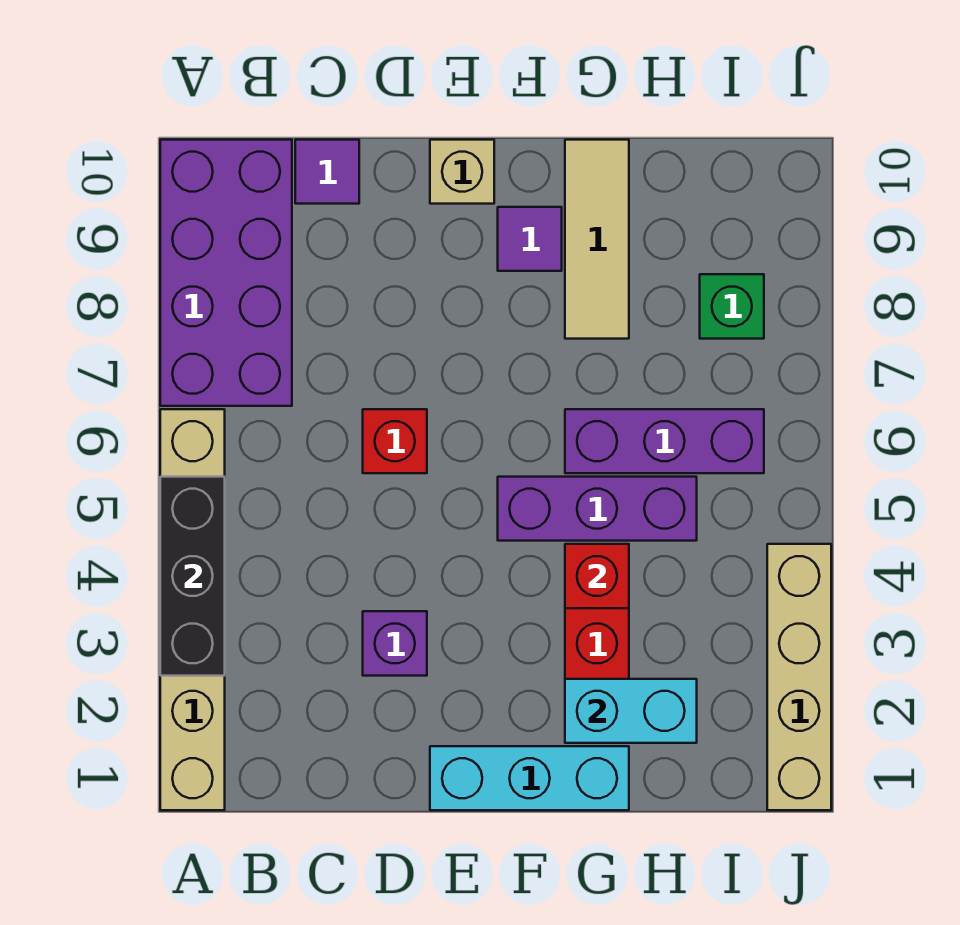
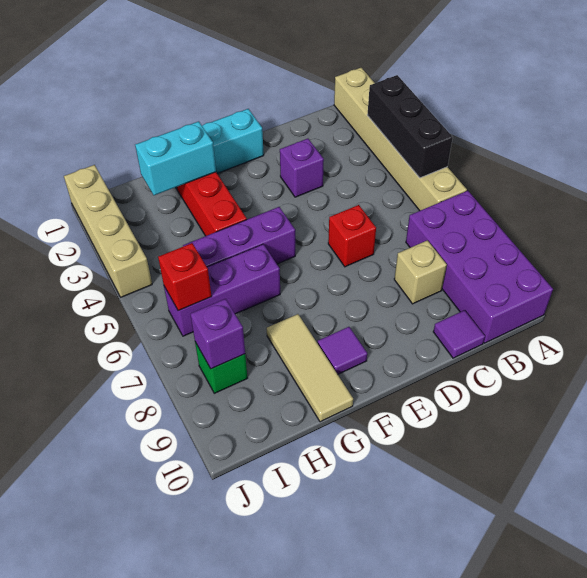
tan 1x1 brick [430,140,494,204] -> tan 1x1 brick moved to [394,240,447,304]
red 1x1 brick [565,544,629,608] -> red 1x1 brick moved to [158,243,212,311]
none -> purple 1x1 brick [190,299,245,369]

